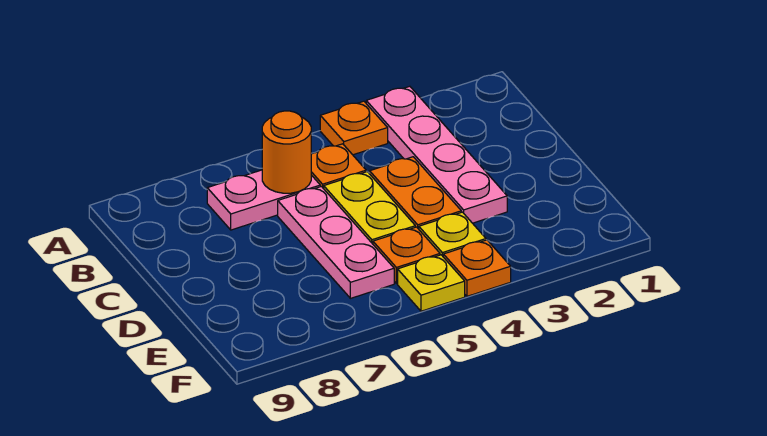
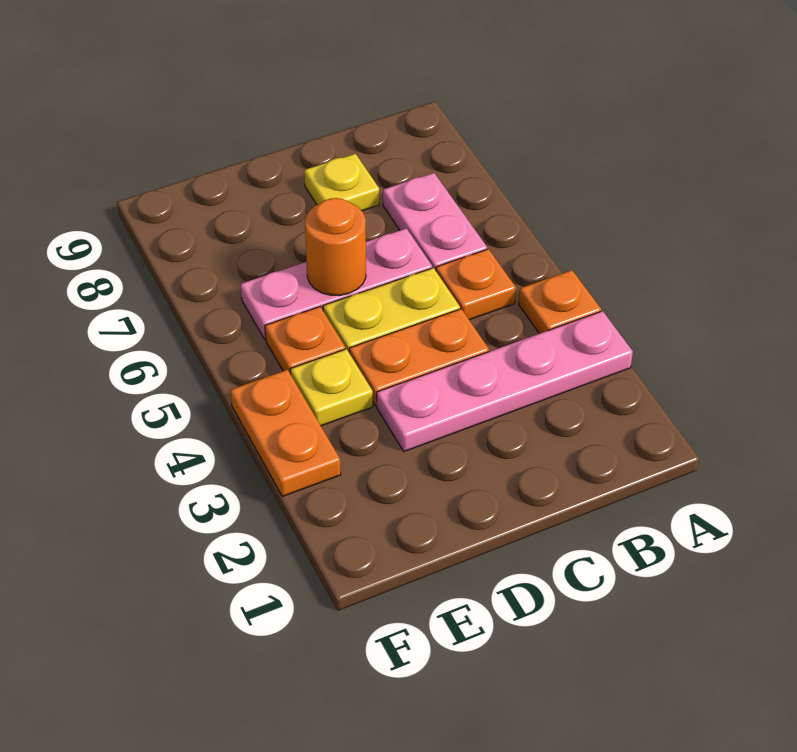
orange 1x1 round brick [262,111,311,193] -> orange 1x1 round brick moved to [305,198,366,296]
orange 1x1 plate [443,240,511,296] -> orange 1x2 plate [230,370,341,497]
yellow 1x1 plate [398,255,465,311] -> yellow 1x1 plate moved to [304,154,379,211]

